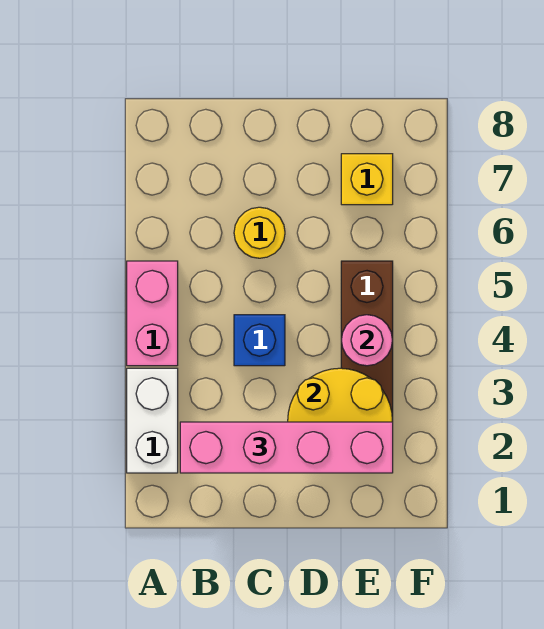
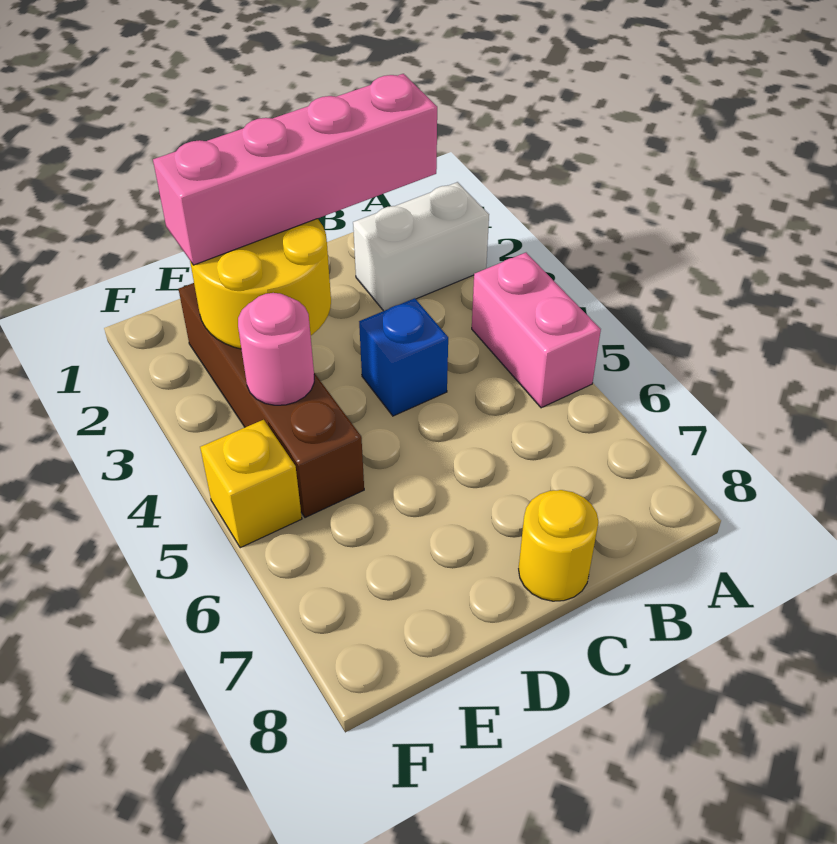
white 1x2 brick [127,368,178,473] -> white 1x2 brick turned to [353,182,489,311]
yellow 1x1 round brick [234,207,285,258] -> yellow 1x1 round brick moved to [519,490,598,601]
yellow 1x1 brick [341,154,393,205] -> yellow 1x1 brick moved to [200,420,302,548]

